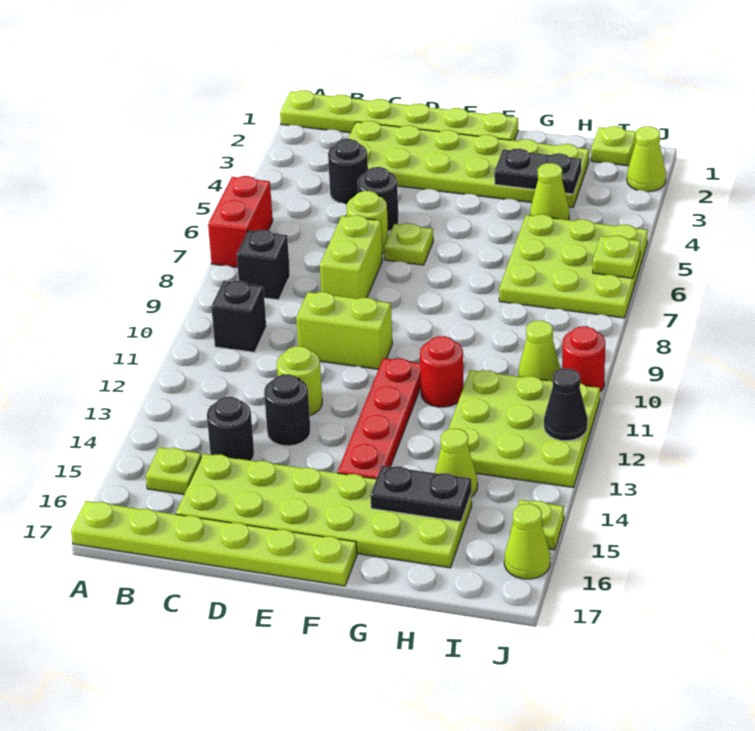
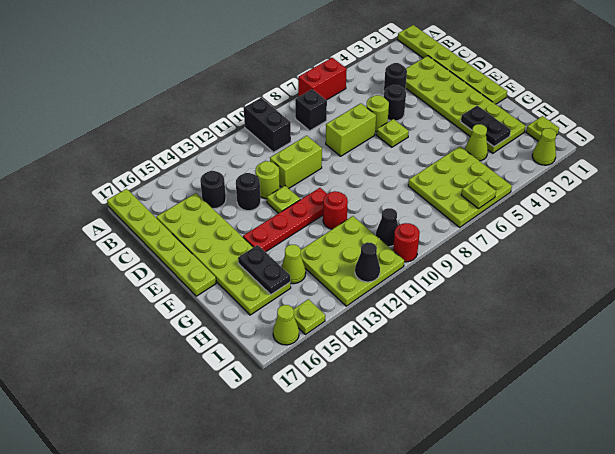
black 1x1 brick [211,281,266,352] -> black 1x2 brick [244,98,291,152]
lime 1x1 plate [146,447,201,494] -> lime 1x1 plate moved to [267,186,300,213]
lime 1x2 brick [296,292,392,369] -> lime 1x2 brick turned to [270,136,322,188]
lime 1x1 cone [518,321,560,381] -> black 1x1 cone [376,208,398,247]

